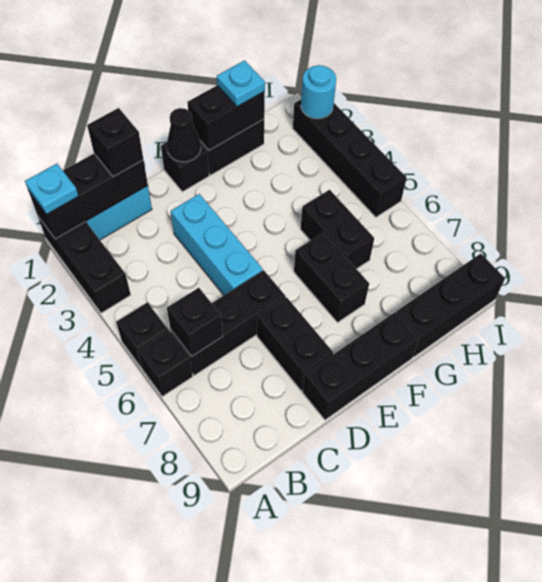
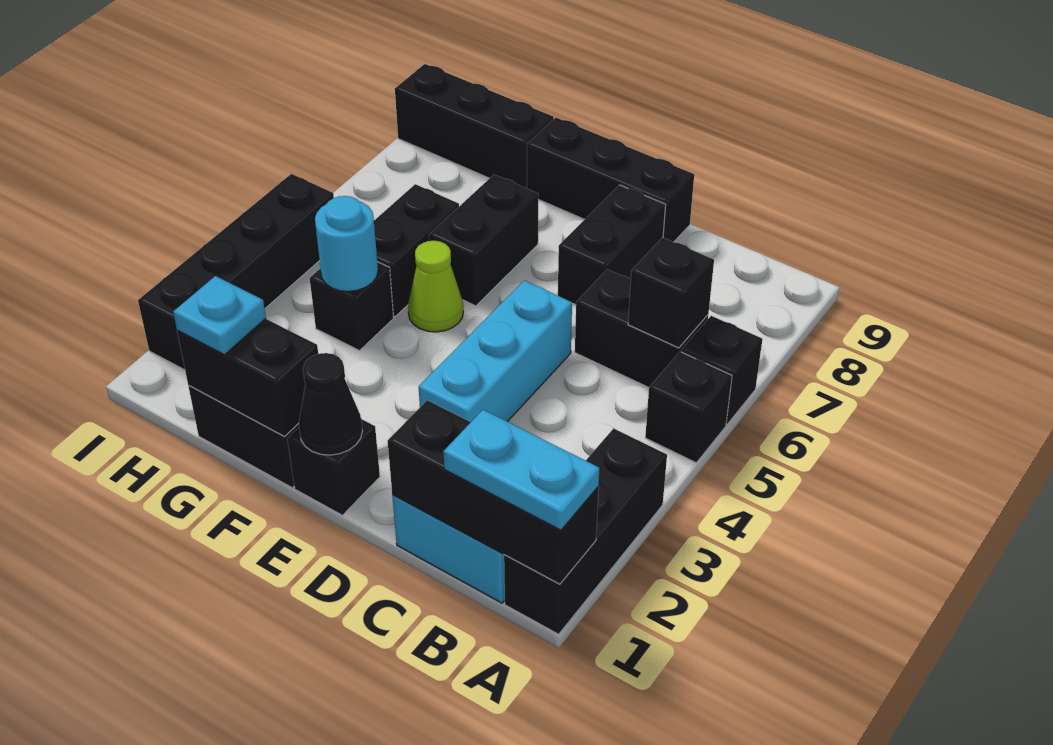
cyan 1x1 plate [25,164,78,215] -> cyan 1x2 plate [443,410,599,530]
black 1x3 brick [171,270,286,375] -> black 1x2 brick [575,270,708,388]
black 1x1 brick [87,108,144,177] -> black 1x1 brick moved to [310,262,394,351]
none -> lime 1x1 cone [408,241,463,332]
cyan 1x1 round brick [301,65,336,119] -> cyan 1x1 round brick moved to [315,196,378,292]

